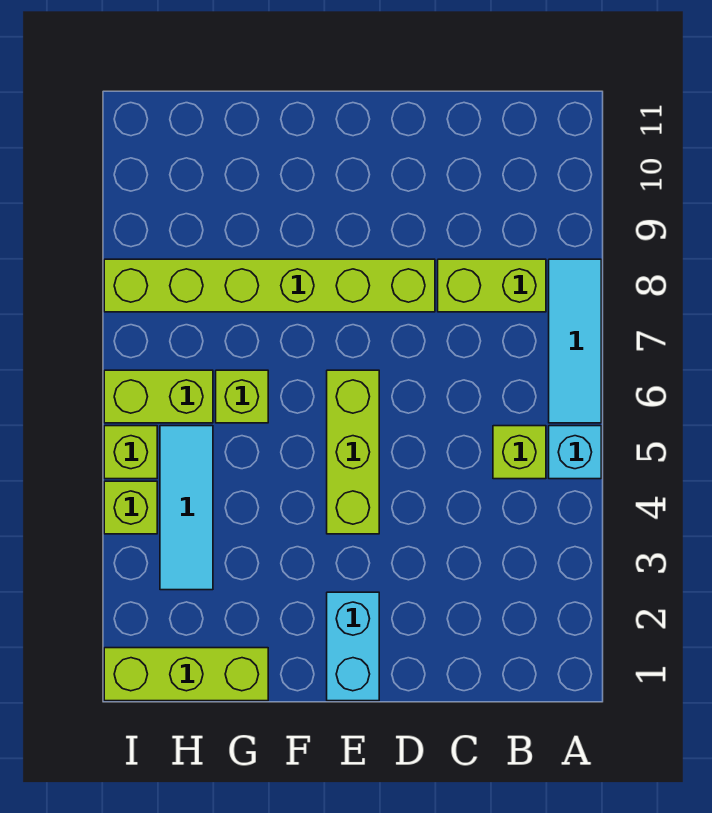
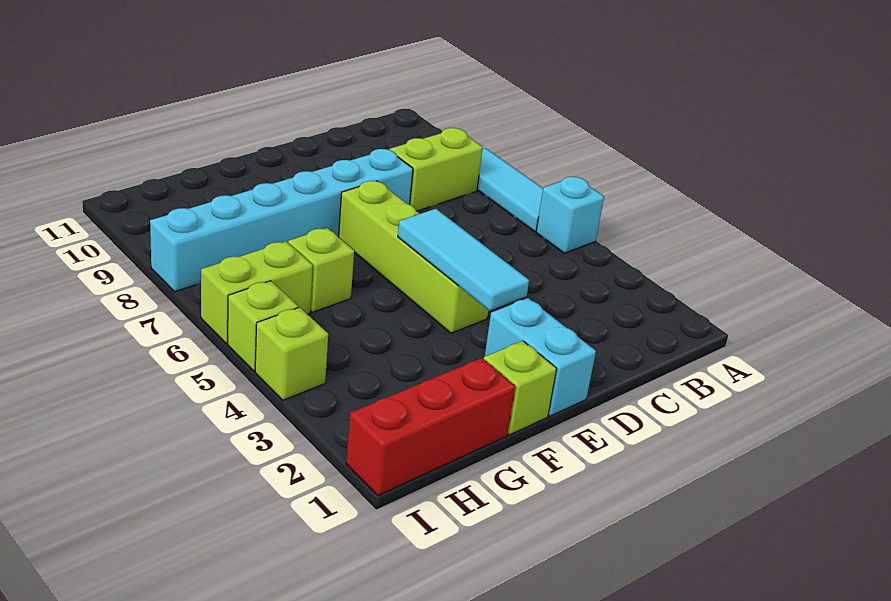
lime 1x1 brick [493,426,546,479] -> lime 1x1 brick moved to [484,341,557,435]
lime 1x6 brick [104,259,435,312] -> cyan 1x6 brick [150,149,413,292]
lime 1x3 brick [327,370,379,534] -> lime 1x4 brick [339,181,488,333]
lime 1x3 brick [104,648,268,701] -> red 1x3 brick [346,358,515,495]
cyan 1x3 tile [160,426,213,590] -> cyan 1x3 tile moved to [398,209,529,311]

